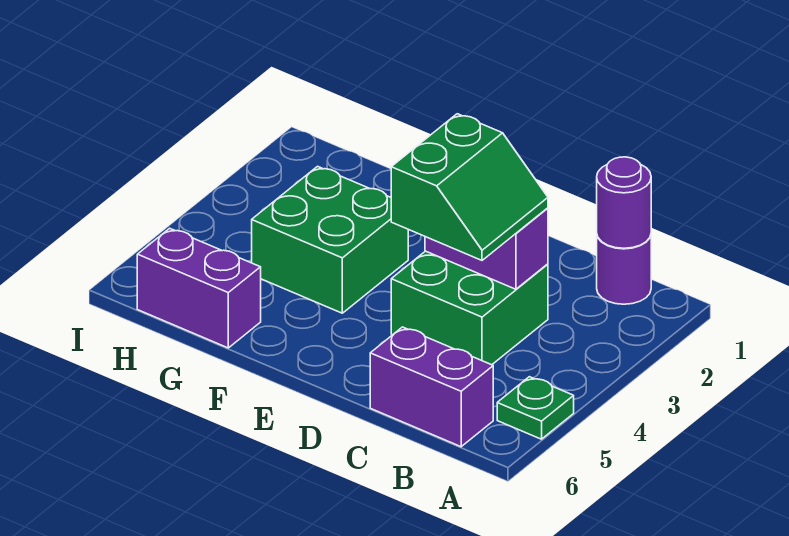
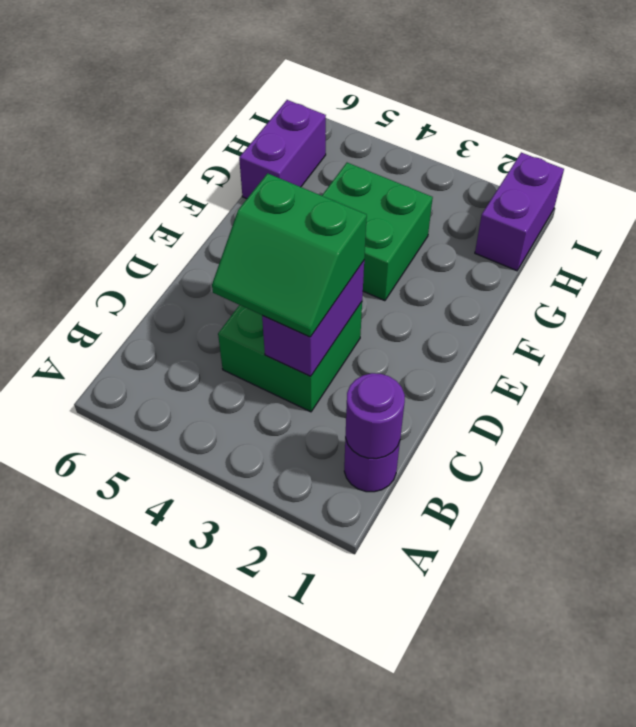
green 1x1 plate [497,377,574,439] -> none
purple 1x2 brick [370,327,493,447] -> purple 1x2 brick moved to [475,153,564,271]

